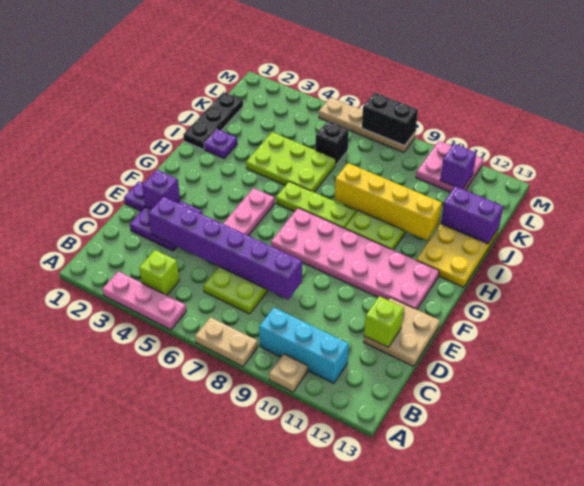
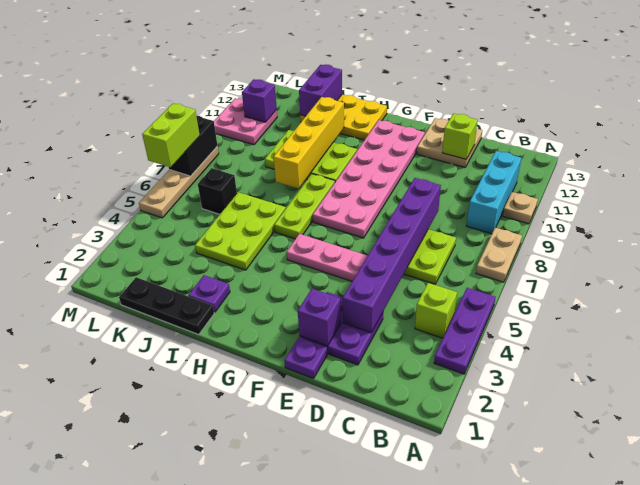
pink 1x3 plate [102,271,186,330] -> purple 1x3 plate [434,288,496,374]
none -> lime 1x2 brick [142,103,200,167]

